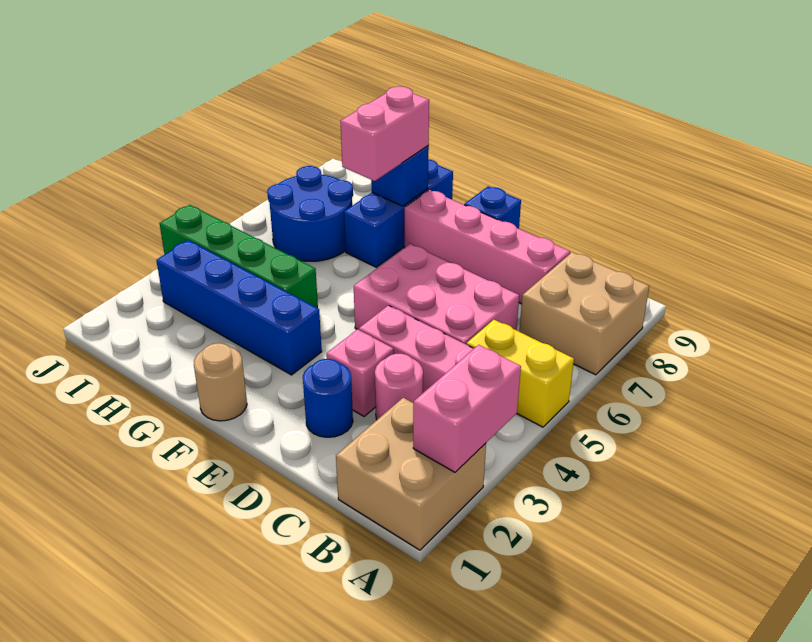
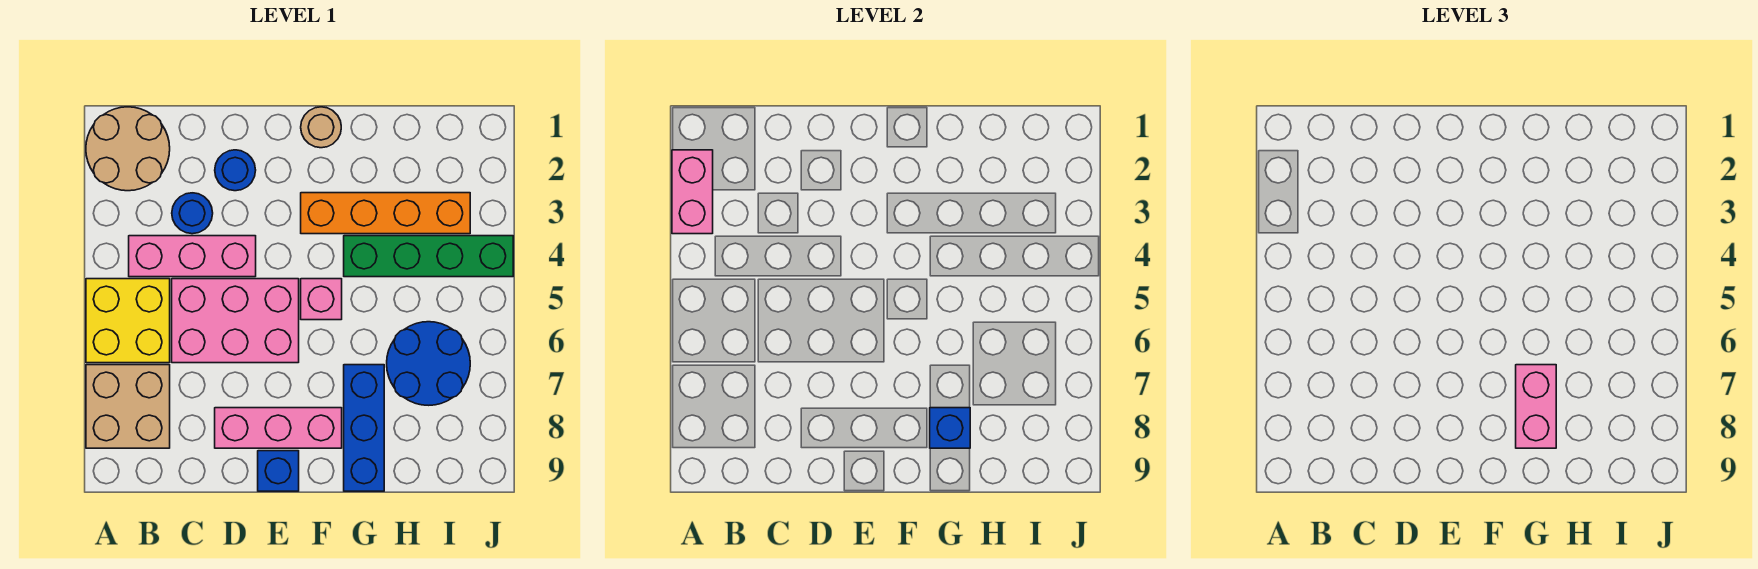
tan 2x2 brick [336,398,486,550] -> tan 2x2 round brick [86,107,170,191]
yellow 1x2 brick [466,320,574,427] -> yellow 2x2 brick [86,279,170,363]
pink 1x1 round brick [375,354,423,420] -> blue 1x1 round brick [172,193,213,234]
pink 1x4 brick [405,190,570,304] -> pink 1x3 brick [215,408,342,448]
pink 1x1 brick [327,329,394,416] -> pink 1x1 brick moved to [301,279,342,320]
blue 1x4 brick [156,240,322,375] -> orange 1x4 brick [301,193,470,234]

